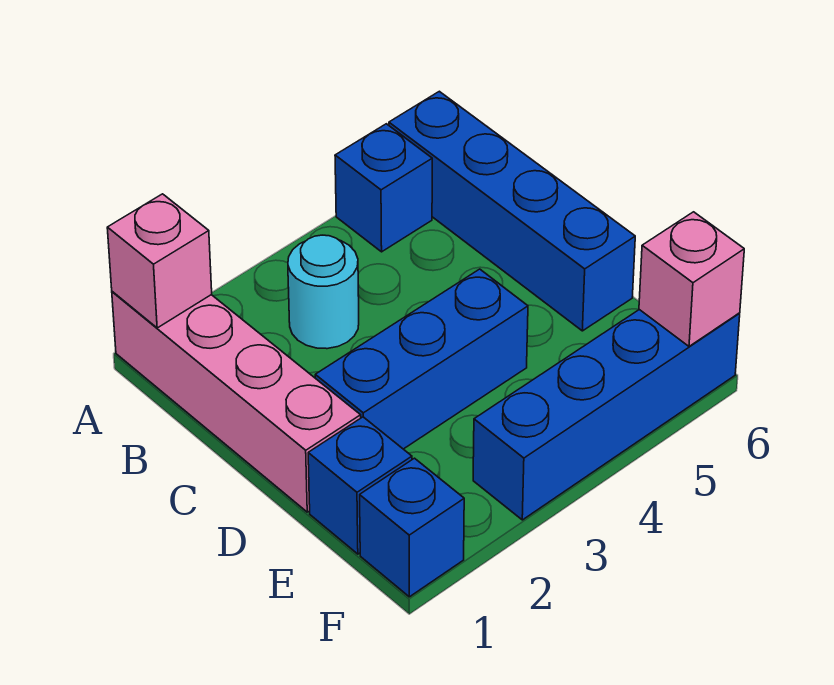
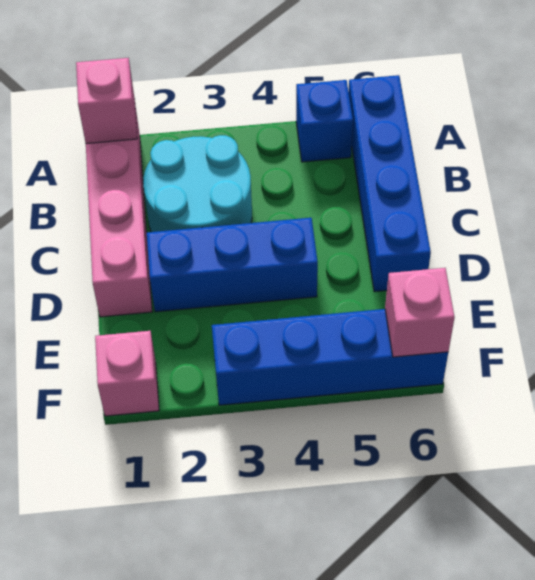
cyan 1x1 round brick [288,235,359,349] -> cyan 2x2 round brick [143,135,252,232]
blue 1x1 brick [308,417,412,554] -> none
blue 1x1 brick [360,458,464,597] -> pink 1x1 brick [95,331,159,416]

